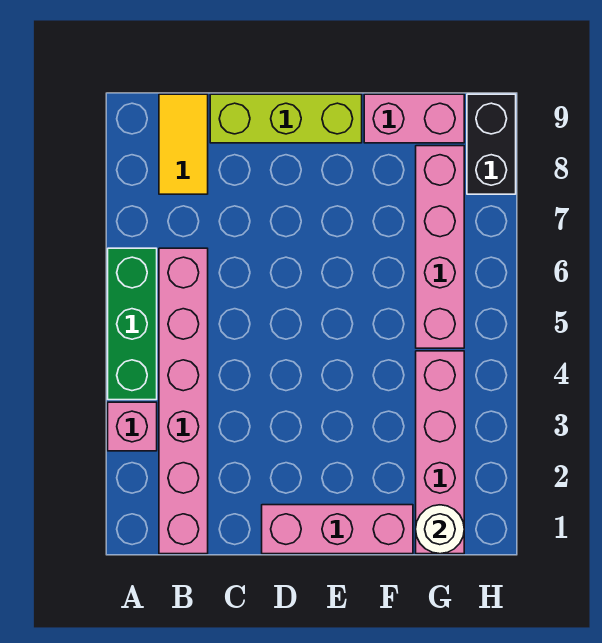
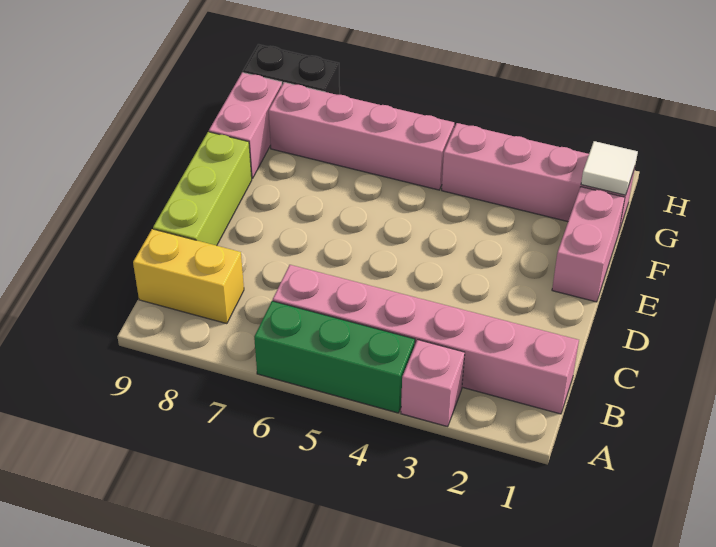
yellow 1x2 tile [159,94,208,194] -> yellow 1x2 brick [133,229,244,324]
pink 1x3 brick [262,505,413,554] -> pink 1x2 brick [552,187,625,302]
white 1x1 round brick [416,505,464,554] -> white 1x1 tile [581,141,638,195]

